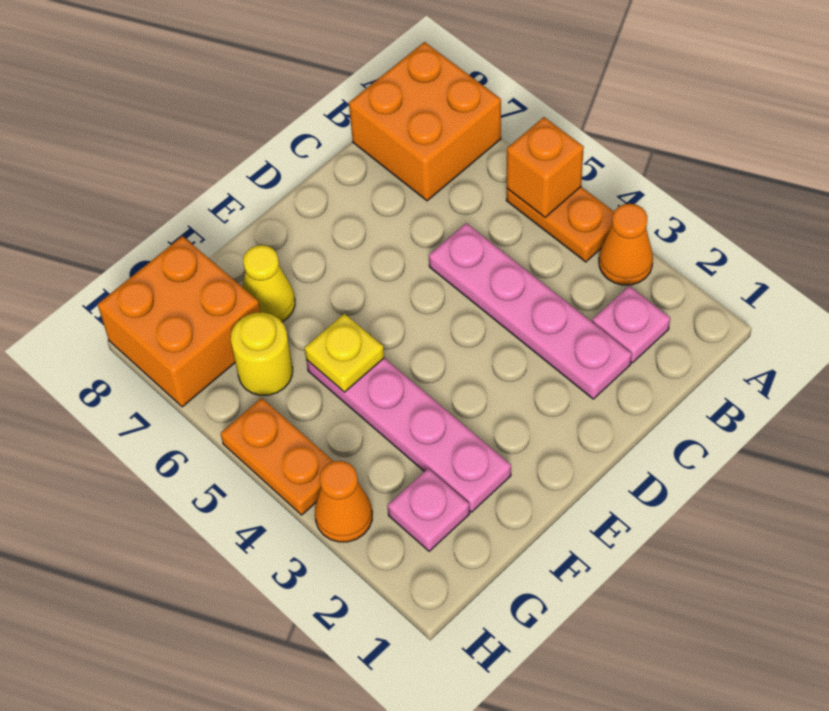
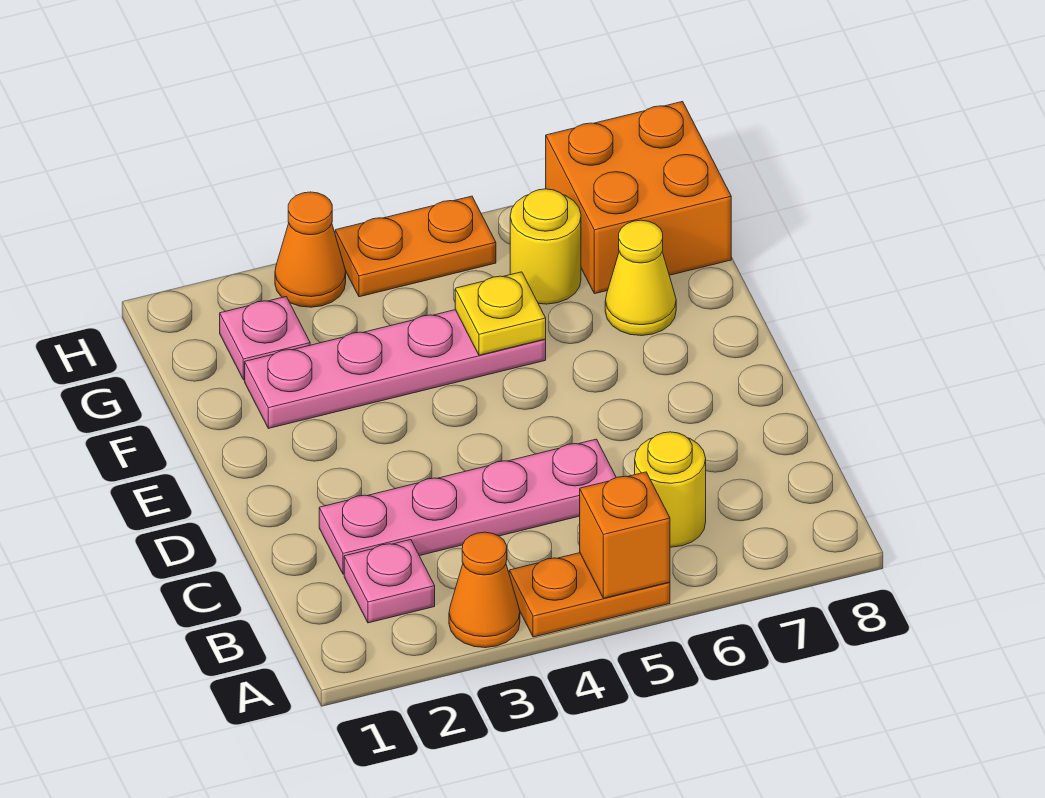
orange 2x2 brick [349,42,501,201] -> none
none -> yellow 1x1 round brick [635,432,706,547]

